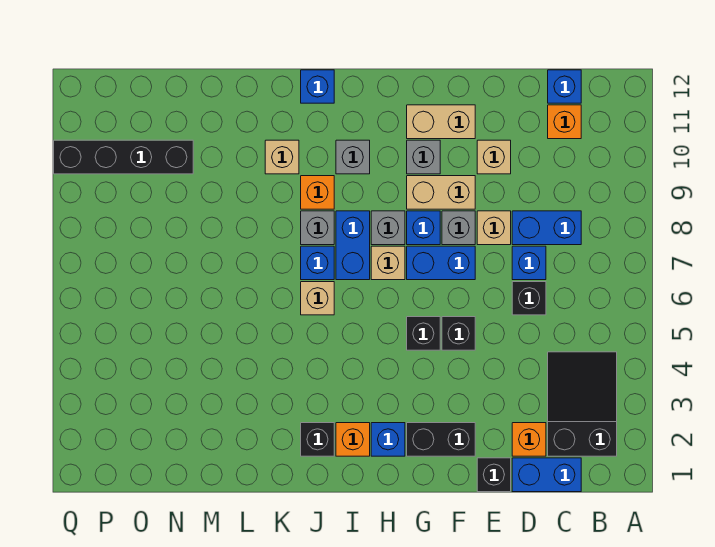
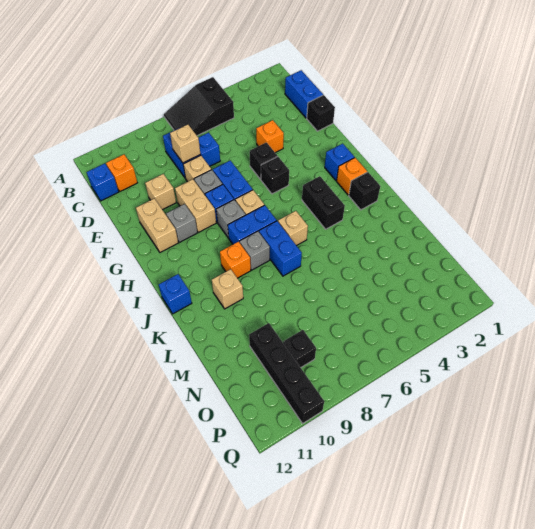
black 2x3 slope [548,352,617,456] -> black 2x3 slope moved to [164,77,234,136]
orange 1x1 brick [512,423,546,456] -> orange 1x1 brick moved to [256,120,284,153]
black 1x1 brick [512,282,546,315] -> black 1x1 brick moved to [283,330,316,367]
none -> tan 1x1 brick [170,125,200,163]
black 1x2 brick [407,423,475,456] -> black 1x2 brick moved to [302,176,345,229]
grey 1x1 brick [336,140,370,174] -> none
blue 1x1 brick [301,246,334,280] -> blue 1x2 brick [259,221,302,276]

